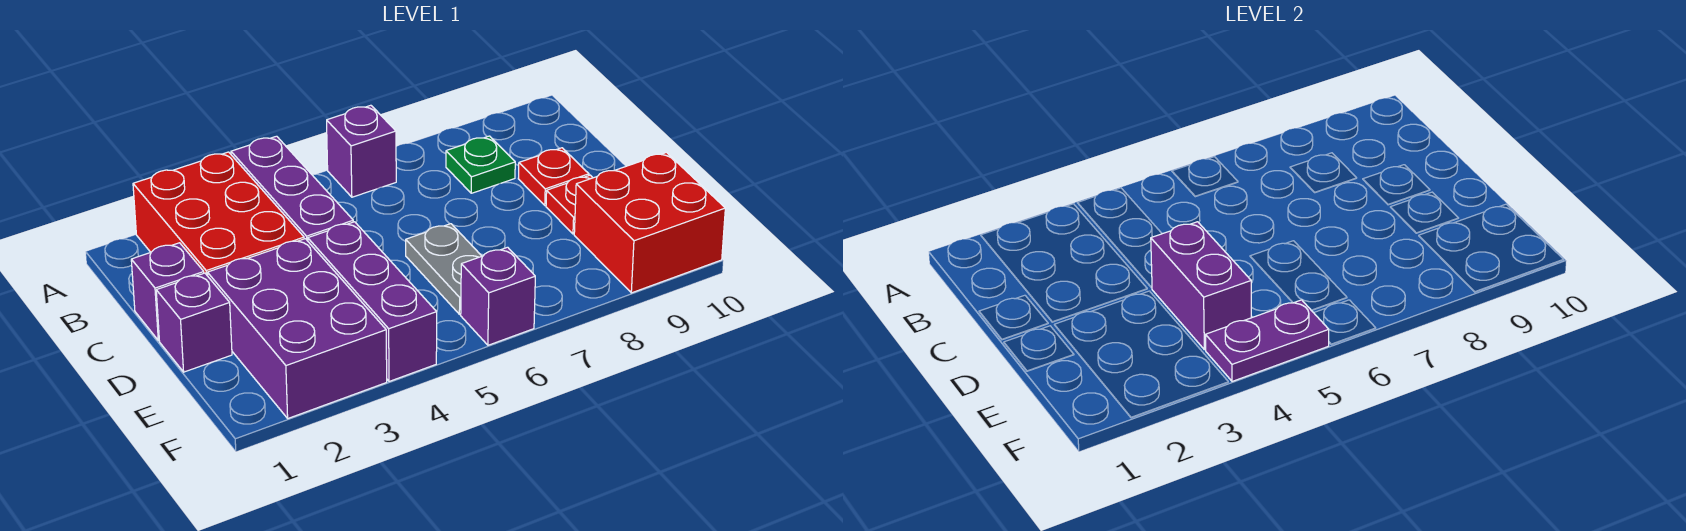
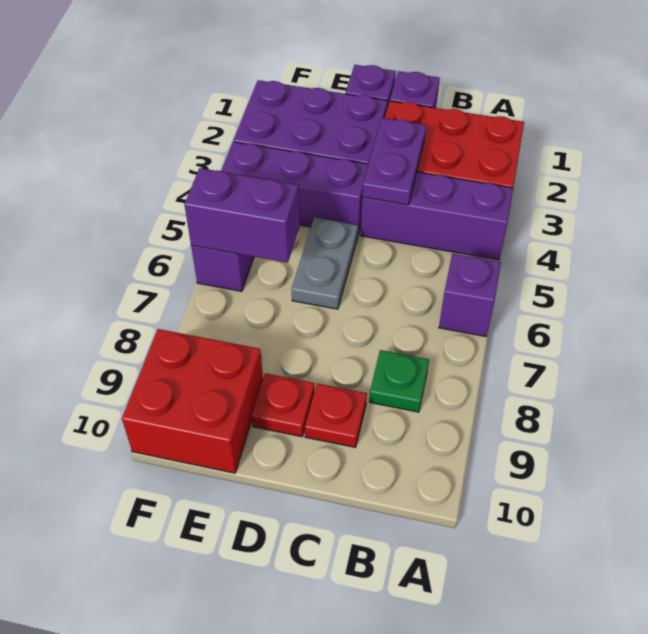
purple 1x2 brick [1151,222,1251,350] -> purple 1x2 brick moved to [184,168,300,263]
grey 1x2 plate [406,224,482,314] -> grey 1x2 plate turned to [291,217,358,309]
purple 1x2 plate [1205,300,1329,381] -> purple 1x2 plate moved to [362,118,426,205]

